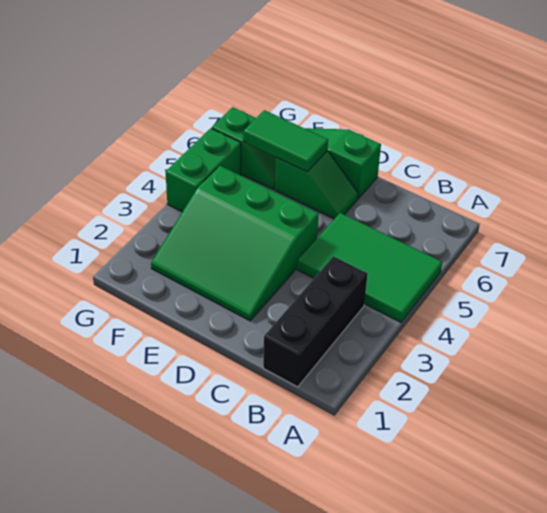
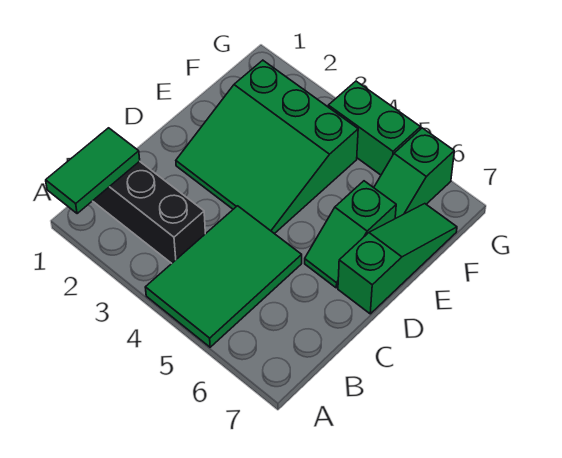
green 3x3 slope [151,166,319,321] -> green 3x3 slope turned to [176,60,358,234]
green 1x2 tile [243,110,328,172] -> green 1x2 tile moved to [46,128,140,214]

